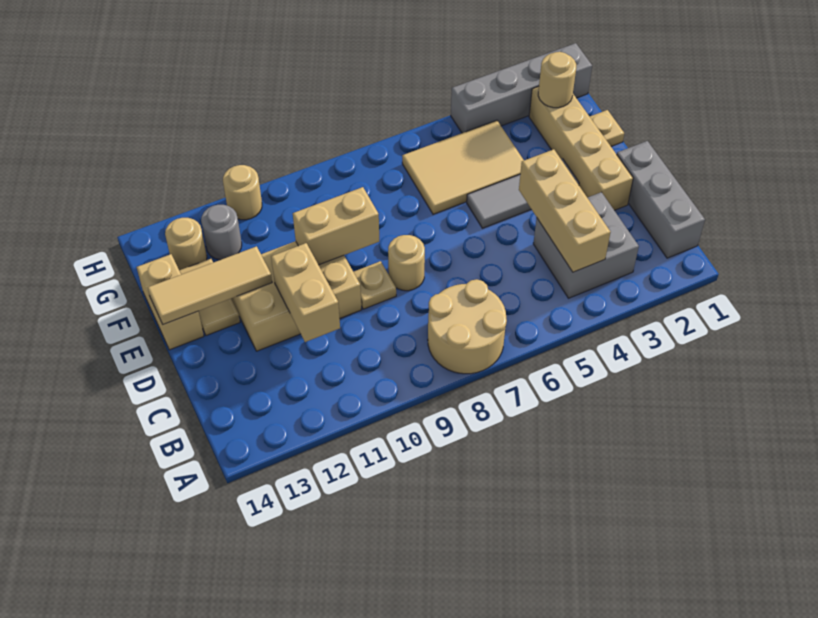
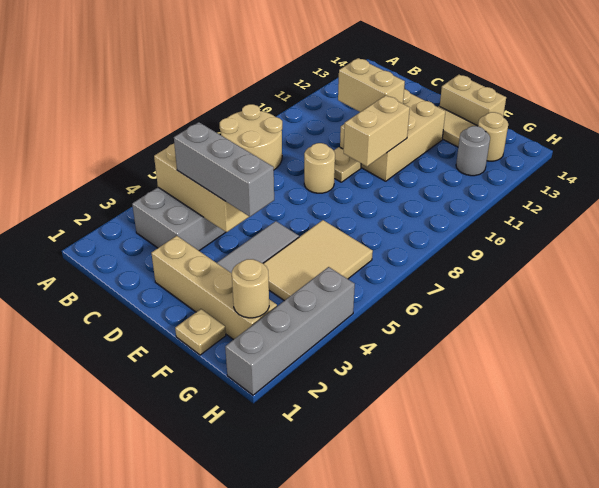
grey 1x3 brick [617,141,705,258] -> grey 1x3 brick moved to [174,122,274,217]
tan 1x3 tile [148,246,272,324] -> none
tan 1x1 round brick [223,165,262,220] -> none

